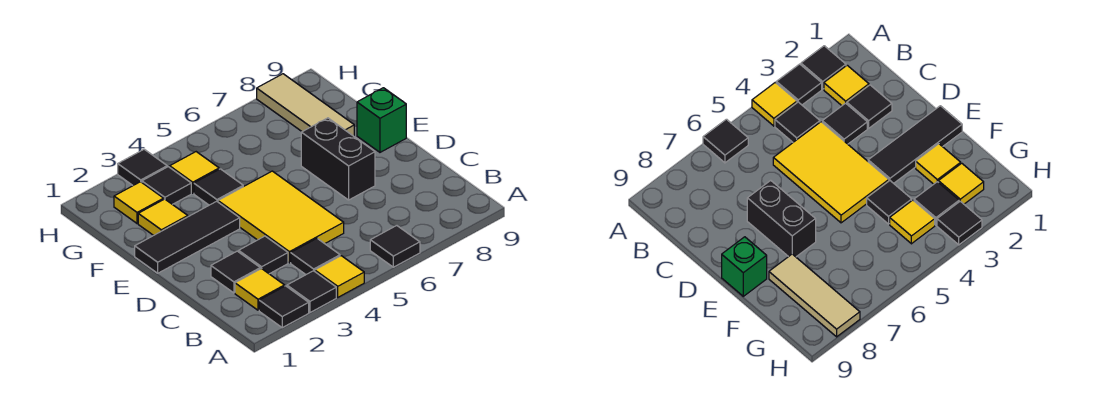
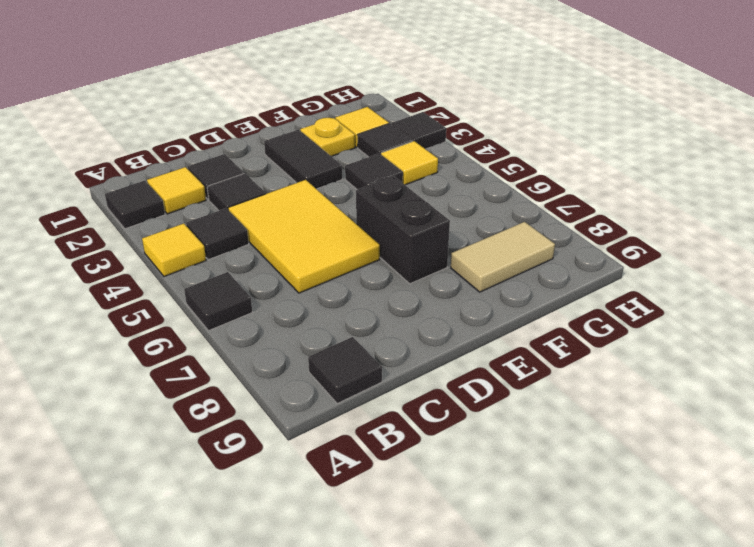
black 1x1 tile [287,271,336,312] -> black 1x1 tile moved to [308,337,382,404]
yellow 2x3 tile [218,171,344,263] -> yellow 2x3 tile turned to [228,180,380,293]
black 1x2 brick [301,118,375,200] -> black 1x2 brick turned to [356,176,450,284]
black 1x3 tile [135,201,240,273] -> black 1x2 tile [264,130,342,189]
green 1x1 brick [357,88,406,152] -> none
yellow 1x1 tile [138,199,188,235] -> yellow 1x1 plate [300,118,355,156]
tan 1x3 tile [257,74,354,136] -> tan 1x2 tile [451,222,555,292]

